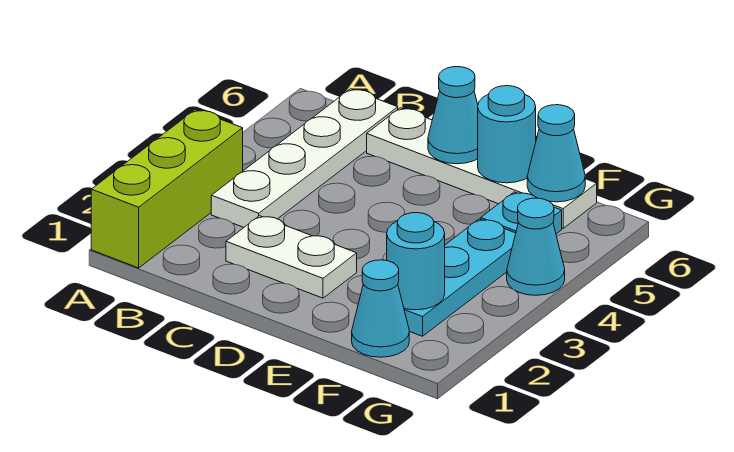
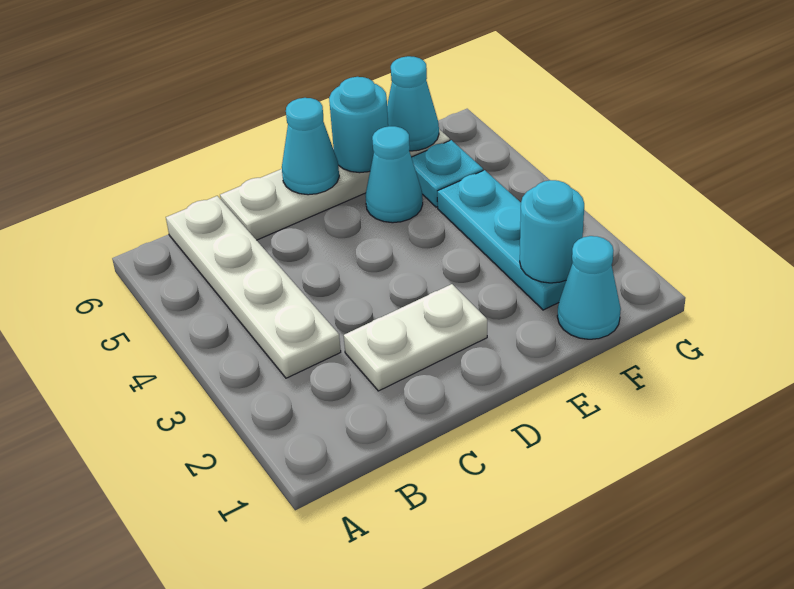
lime 1x3 brick [91,110,243,268] -> none
cyan 1x1 cone [507,198,565,295] -> cyan 1x1 cone moved to [365,126,423,223]

